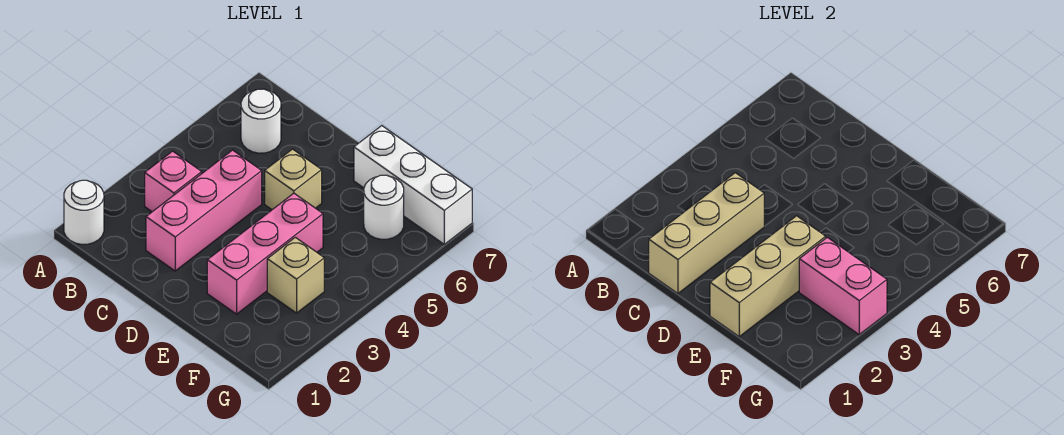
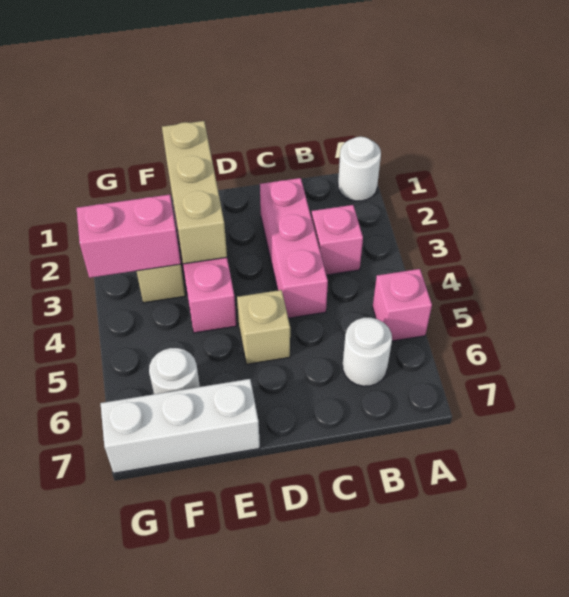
none -> pink 1x1 brick [373,269,432,341]
tan 1x3 brick [649,173,764,294] -> none

